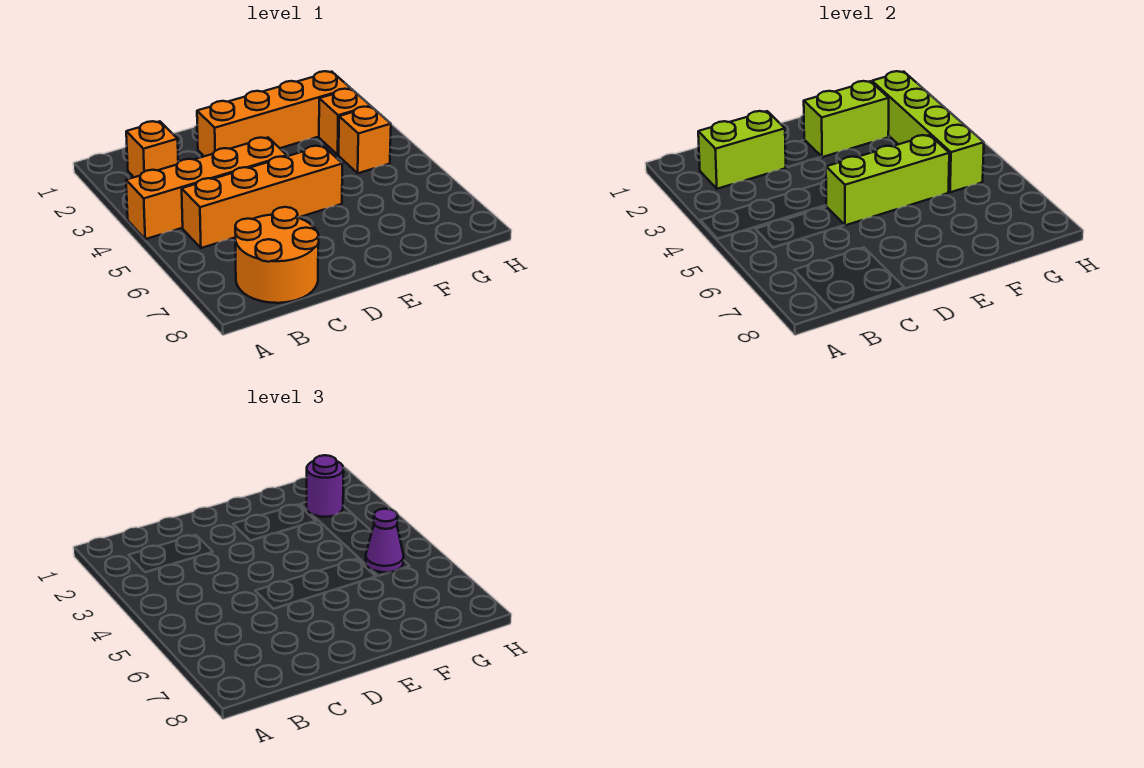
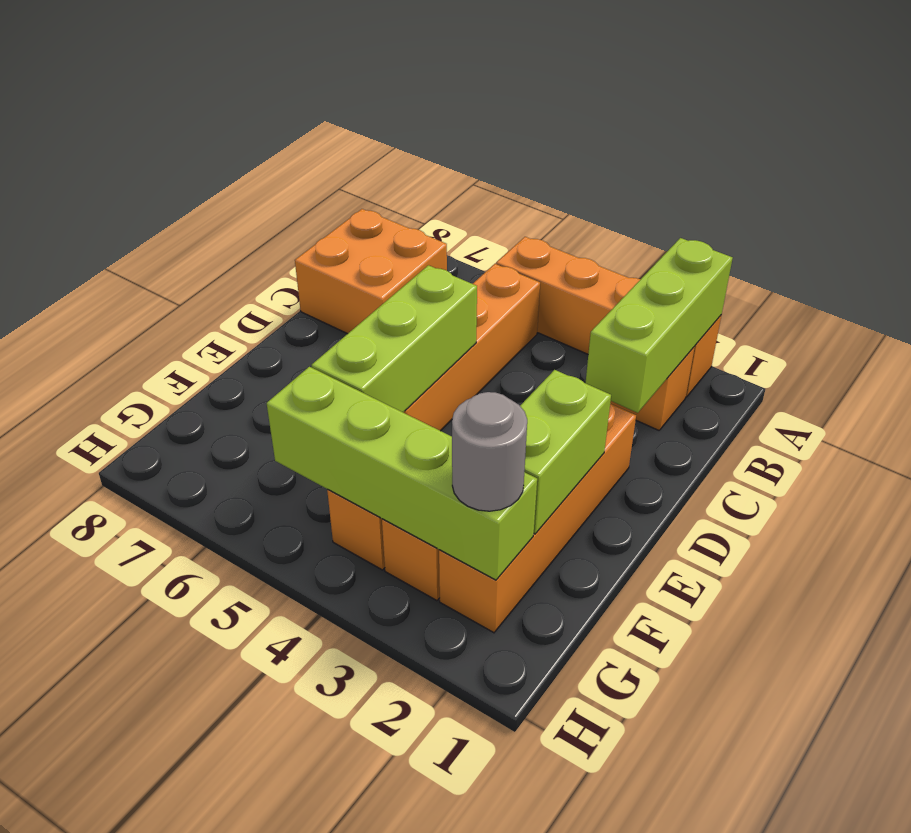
orange 1x4 brick [126,138,287,239] -> orange 1x4 brick turned to [496,237,721,397]
lime 1x2 brick [698,111,786,189] -> lime 1x3 brick [586,238,733,413]
orange 2x2 round brick [235,207,319,303] -> orange 2x2 brick [295,209,447,334]
purple 1x1 round brick [307,455,344,517] -> grey 1x1 round brick [452,392,527,511]
purple 1x1 cone [366,509,404,572] -> none

